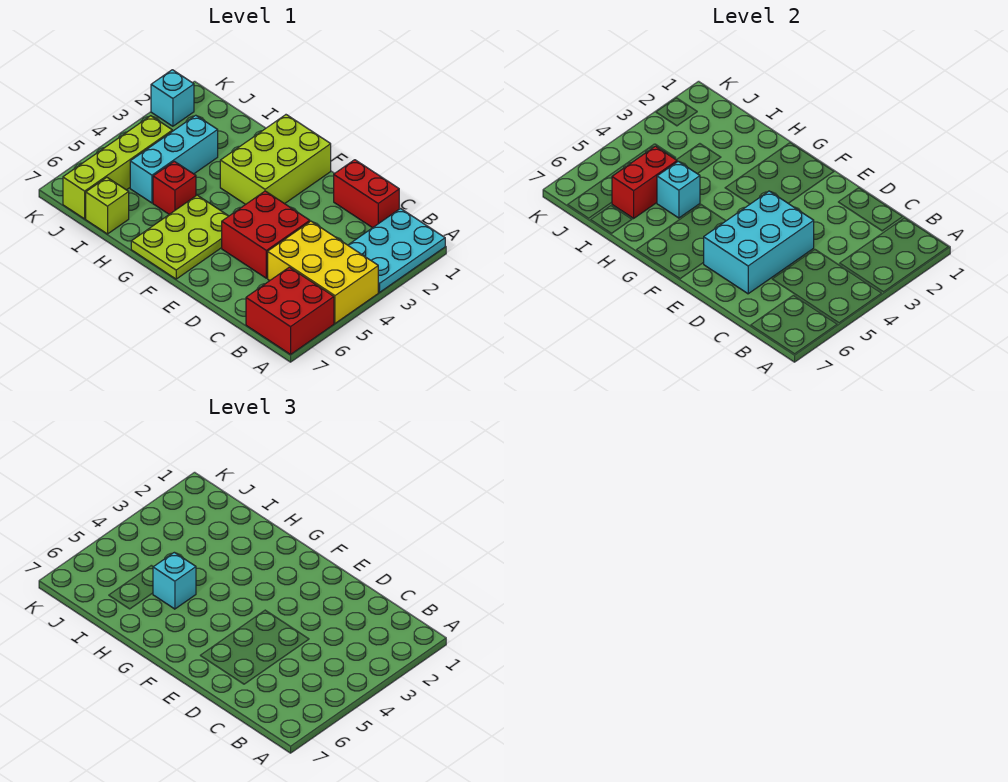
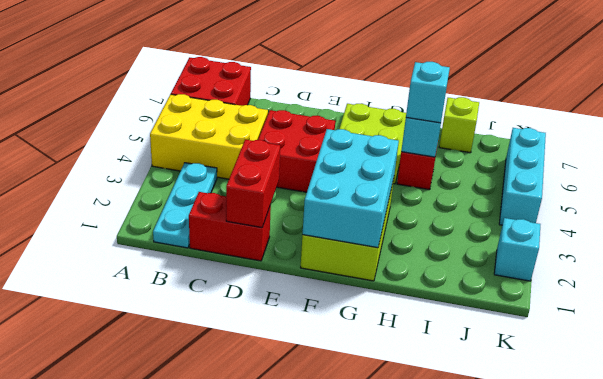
cyan 2x3 plate [348,209,445,292] -> cyan 1x3 plate [153,163,217,248]
cyan 2x3 brick [703,191,814,294] -> cyan 2x3 brick moved to [303,129,399,248]
cyan 1x3 brick [130,115,218,203] -> cyan 1x3 brick moved to [499,128,546,225]
red 1x2 brick [612,146,677,218] -> red 1x2 brick moved to [226,140,280,228]
lime 1x4 brick [63,116,173,219] -> none

